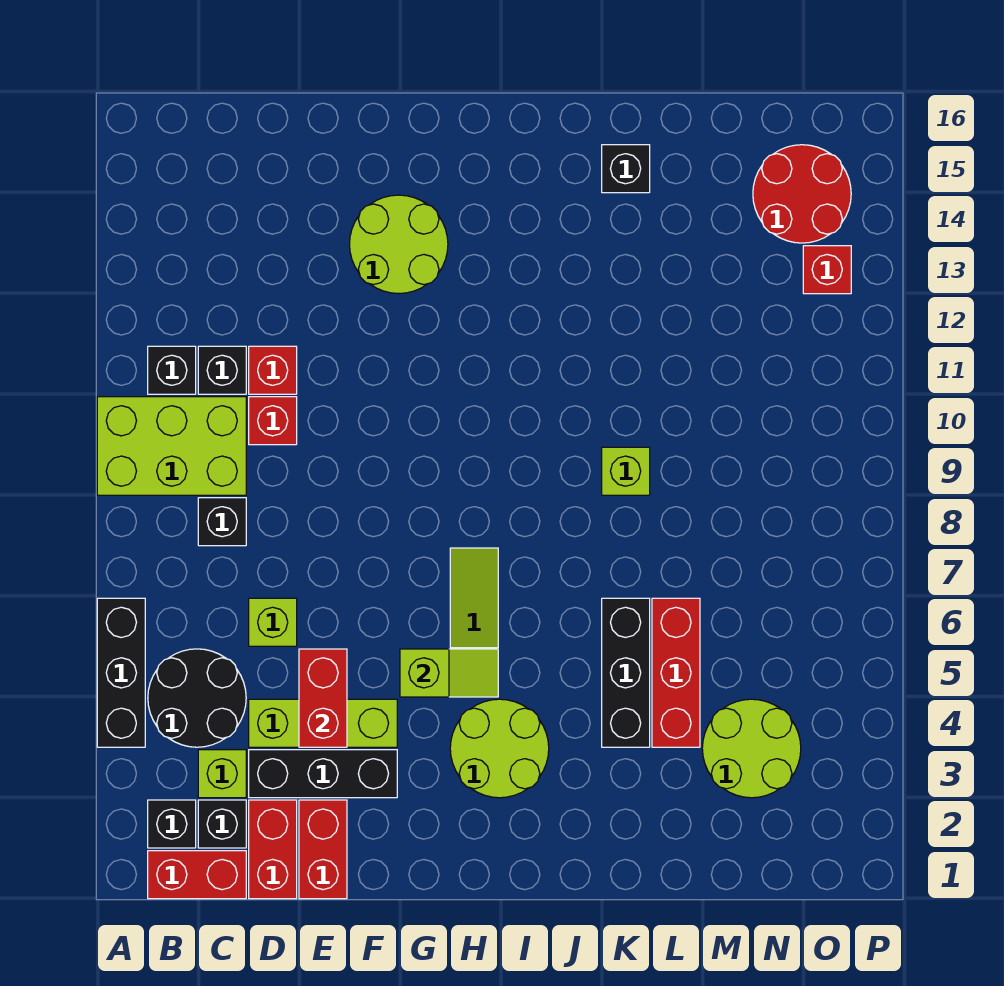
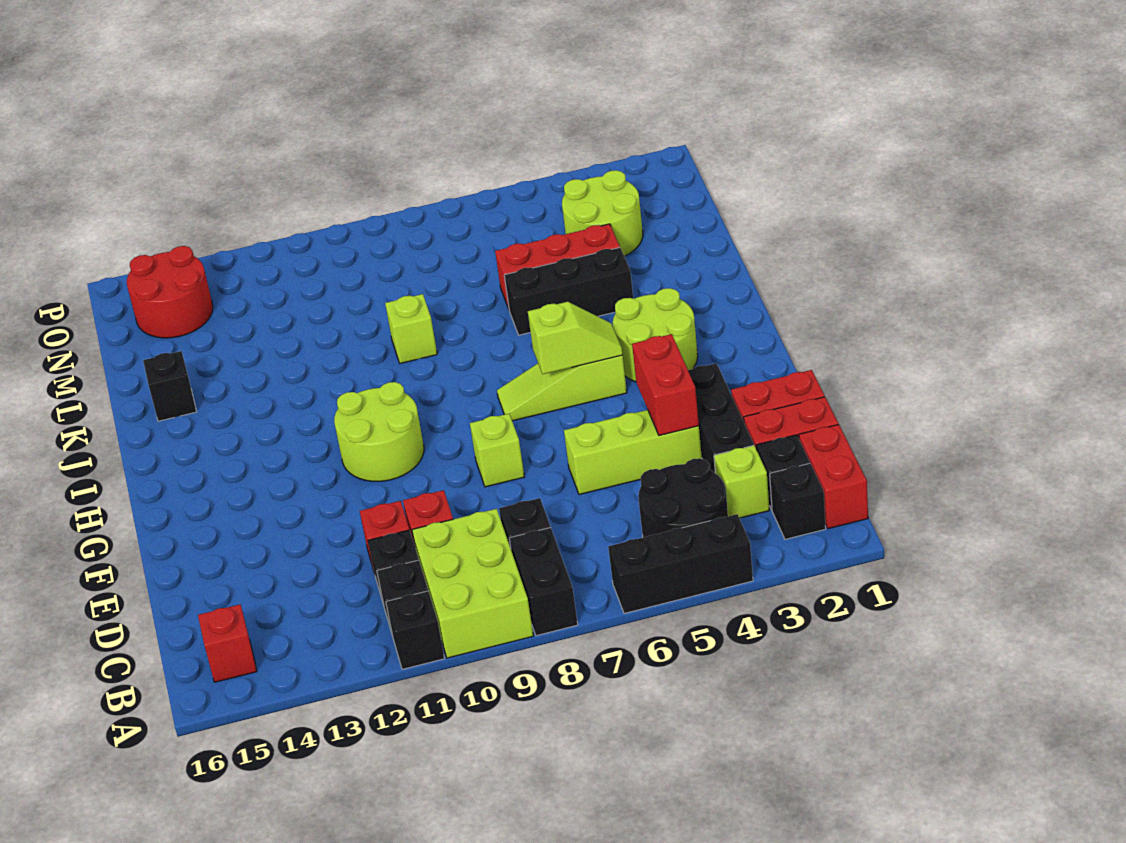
none -> black 1x2 brick [509,528,578,636]
none -> black 1x1 brick [386,591,445,669]
lime 1x3 brick [249,699,397,747] -> lime 1x3 brick turned to [564,410,702,494]
lime 1x1 brick [249,598,297,646] -> lime 1x1 brick moved to [470,413,524,487]
red 1x2 brick [299,649,347,747] -> red 1x2 brick turned to [632,334,699,435]
lime 2x2 round brick [350,195,448,294] -> lime 2x2 round brick moved to [334,382,424,482]
lime 1x2 slope [400,649,498,697] -> lime 1x2 slope turned to [528,302,623,374]
red 1x1 brick [803,246,851,294] -> red 1x1 brick moved to [198,605,257,682]

